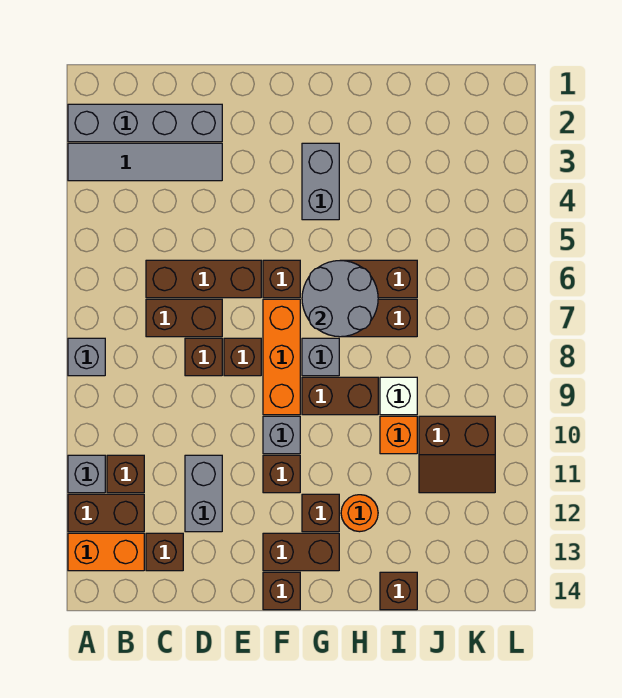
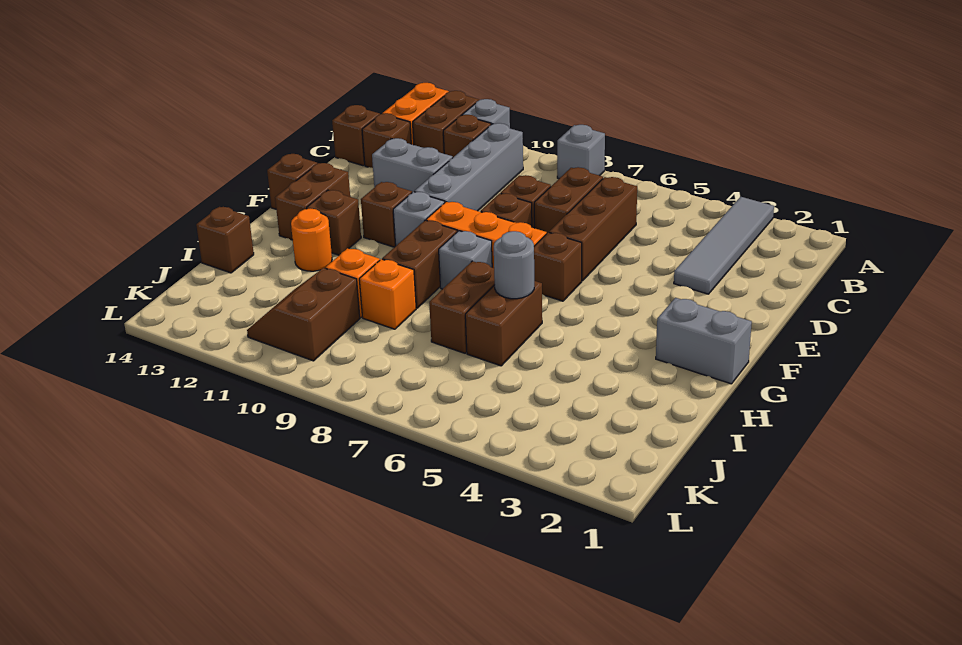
grey 1x4 brick [68,104,222,142] -> grey 1x4 brick moved to [414,123,523,211]
none -> brown 1x1 brick [332,105,380,166]
grey 1x2 brick [302,143,339,220] -> grey 1x2 brick moved to [656,298,752,384]
grey 2x2 round brick [302,261,378,337] -> grey 1x1 round brick [494,231,534,299]
white 1x1 brick [380,377,417,415] -> orange 1x1 brick [359,259,416,329]

